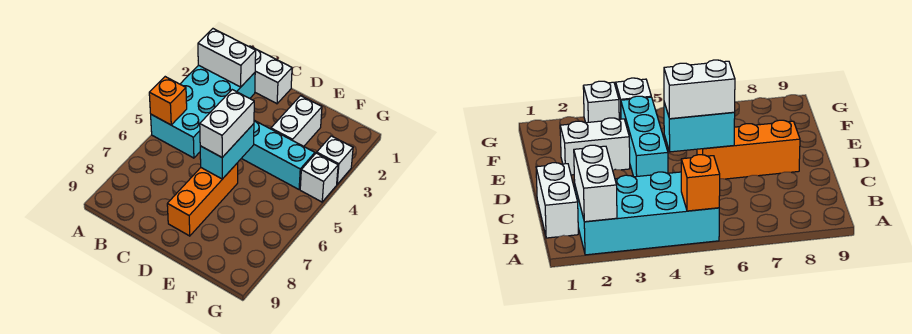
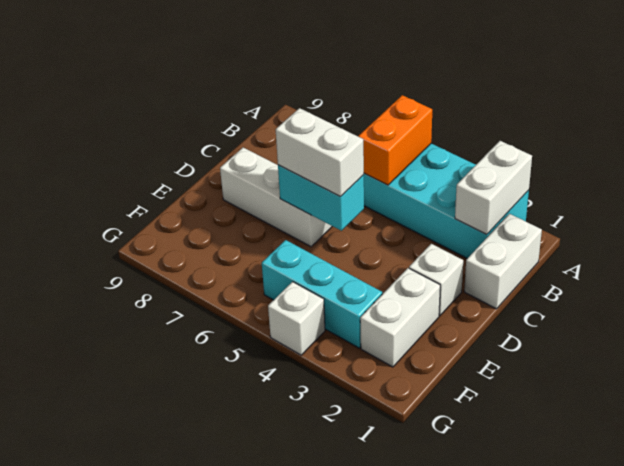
orange 1x1 brick [149,77,187,125] -> orange 1x2 brick [358,95,432,185]
cyan 1x3 brick [241,120,315,189] -> cyan 1x3 brick turned to [262,240,382,348]
orange 1x3 brick [167,163,238,236] -> white 1x3 brick [220,148,332,247]
white 1x2 brick [271,96,322,146] -> white 1x2 brick turned to [360,268,440,367]
white 1x1 brick [317,136,353,184] -> white 1x1 brick moved to [409,244,463,316]

